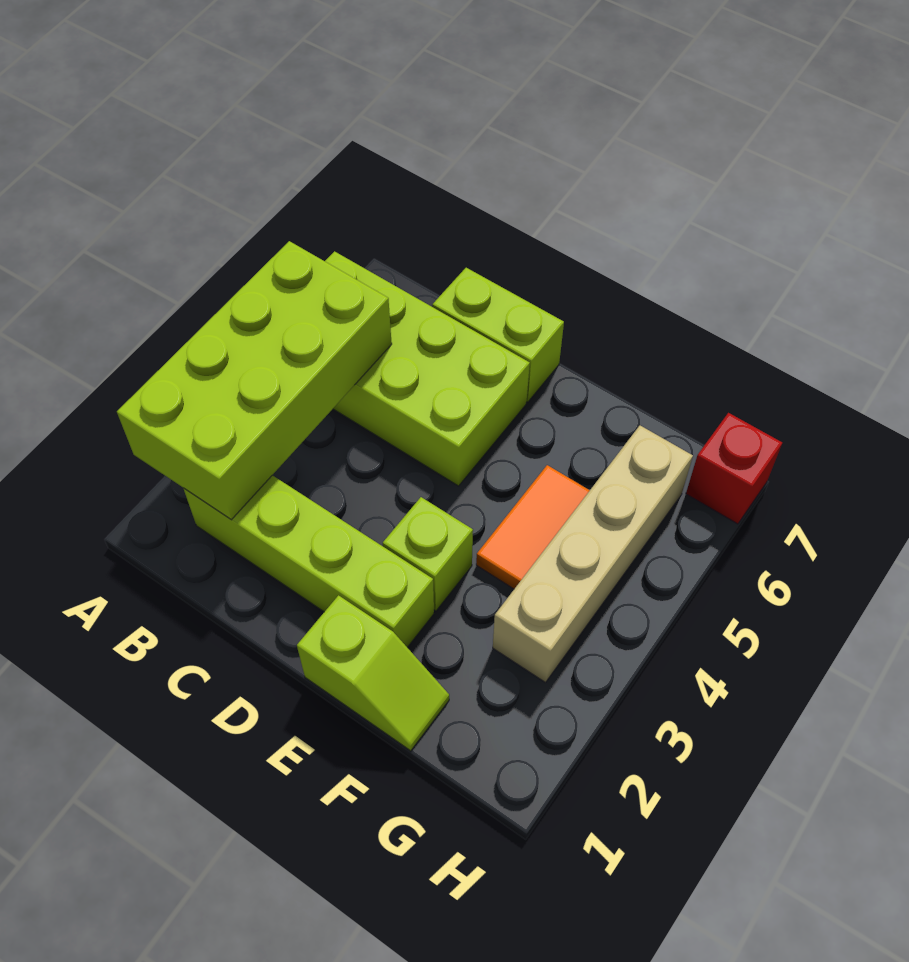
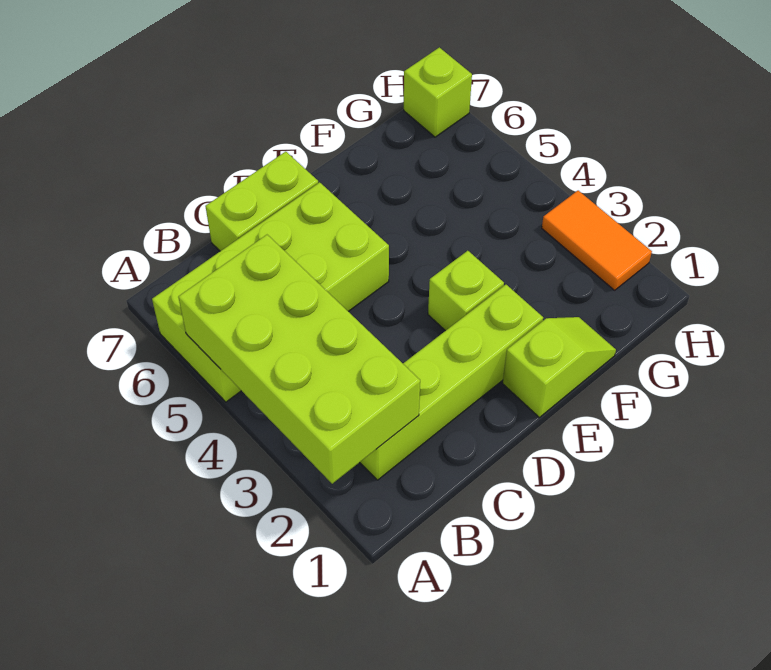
orange 1x2 tile [476,465,590,589] -> orange 1x2 tile moved to [542,191,652,290]
tan 1x4 brick [493,426,693,683] -> none
red 1x1 brick [686,413,782,524] -> lime 1x1 brick [404,47,472,137]

